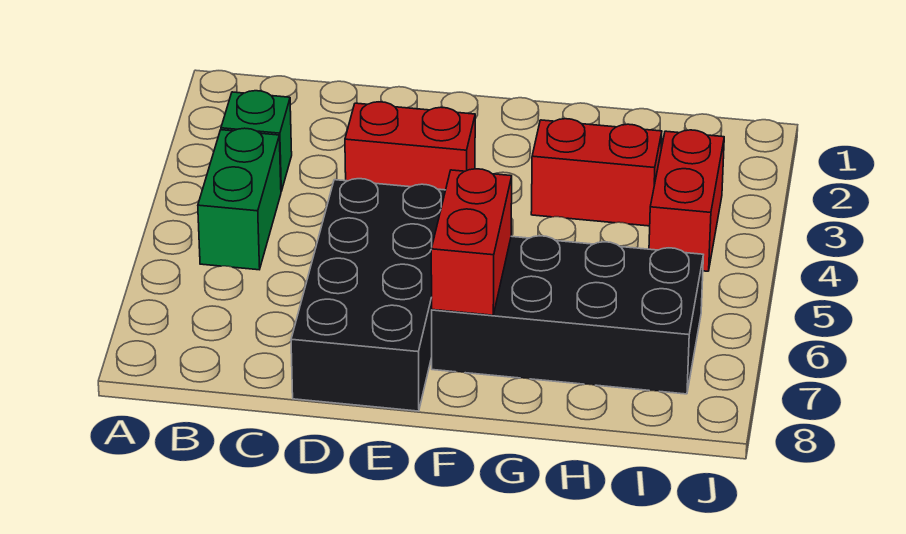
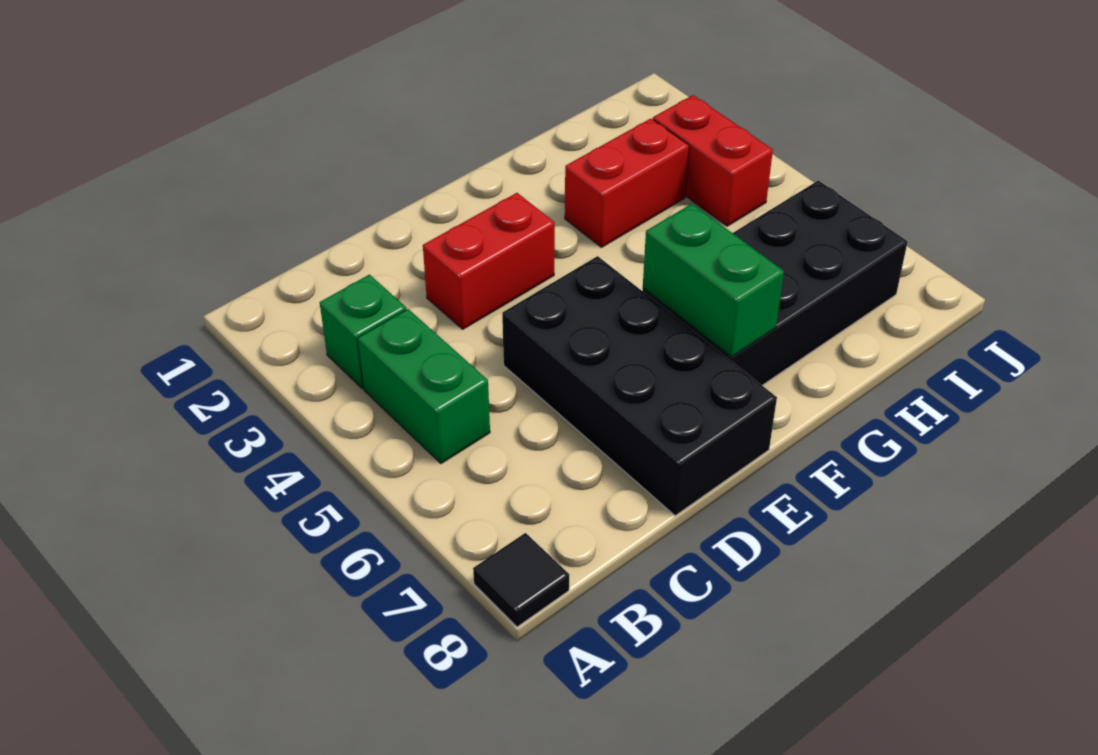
none -> black 1x1 tile [473,533,569,627]
red 1x2 brick [431,169,512,315] -> green 1x2 brick [643,204,784,357]

